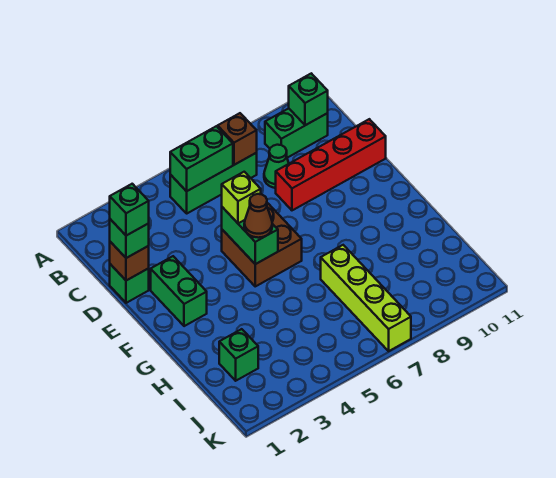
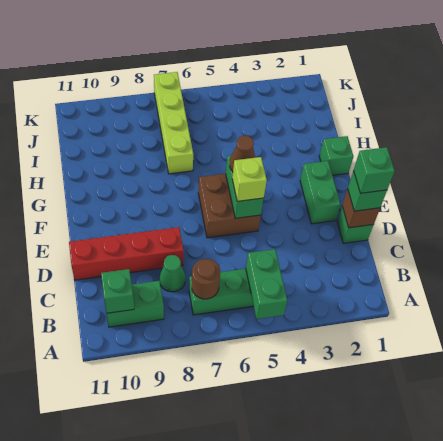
green 1x2 brick [170,126,233,191] -> green 1x2 brick turned to [246,249,287,319]
brown 1x1 brick [218,113,257,165] -> brown 1x1 round brick [192,259,220,299]
green 1x1 brick [219,329,258,381] -> green 1x1 brick moved to [319,136,353,175]

